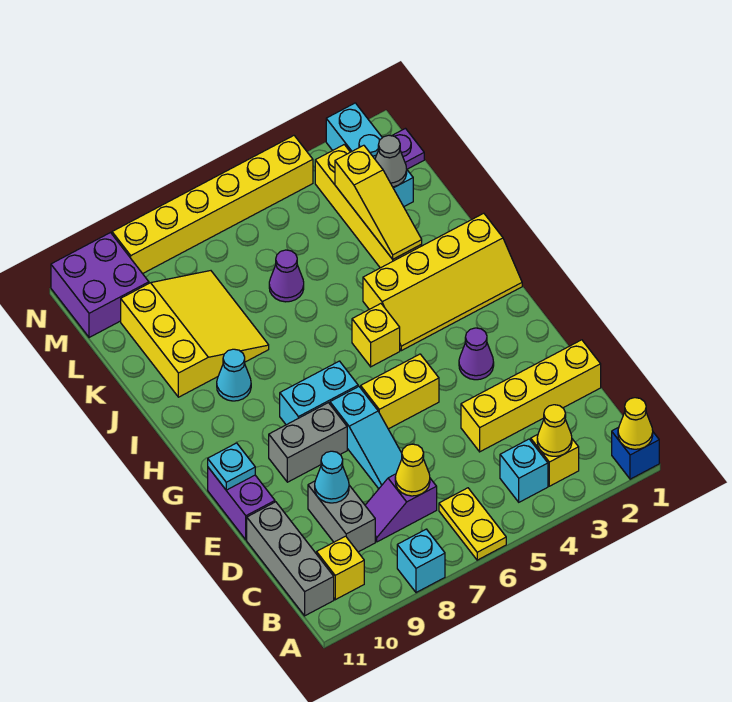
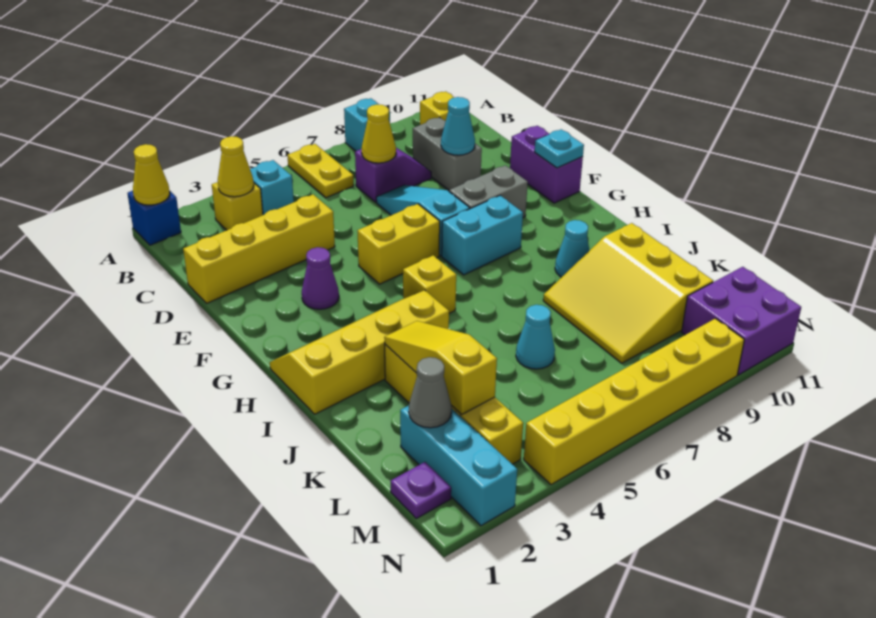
grey 1x3 brick [247,502,334,616] -> none
purple 1x1 cone [269,250,304,302] -> cyan 1x1 cone [516,305,555,369]

